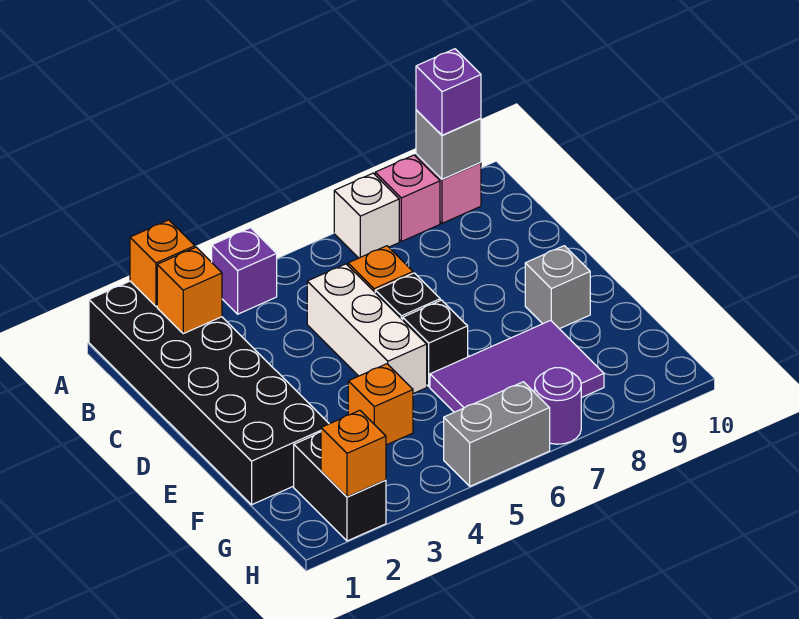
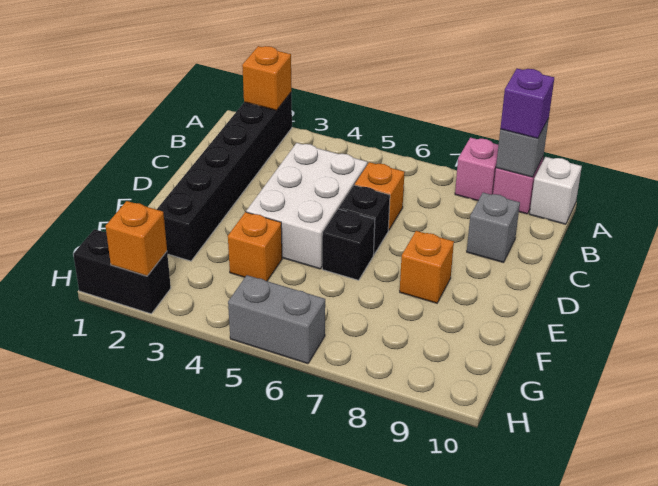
black 2x6 brick [89,281,329,505] -> black 1x6 brick [156,92,292,261]
purple 1x1 brick [212,228,277,314] -> none
white 1x1 brick [334,173,399,258] -> white 1x1 brick moved to [530,157,582,224]
orange 1x1 brick [157,247,222,334] -> orange 1x1 brick moved to [400,231,454,303]
white 1x3 brick [307,264,427,394] -> white 2x3 brick [246,143,367,269]
grey 1x1 brick [525,246,590,329] -> grey 1x1 brick moved to [467,193,520,263]
purple 2x3 tile [430,320,604,412] -> none
black 1x2 brick [294,432,386,541] -> black 1x2 brick turned to [73,229,171,314]
purple 1x1 round brick [535,368,581,444] -> none

